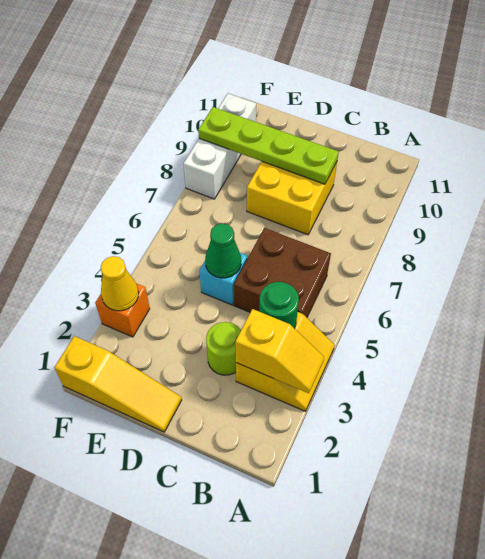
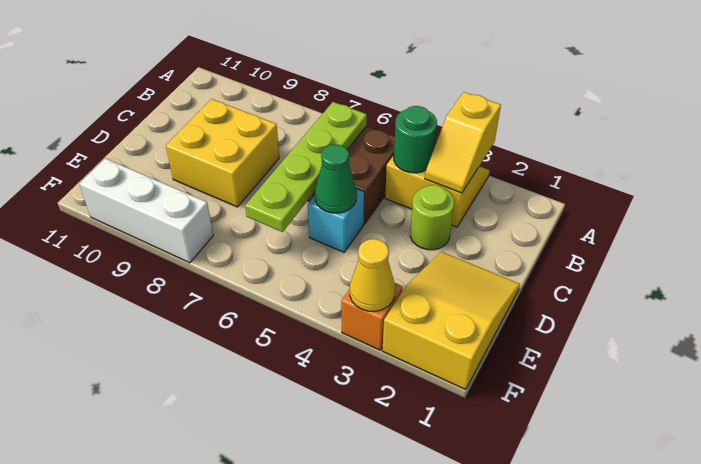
yellow 1x2 slope [235,309,324,393] -> yellow 1x2 slope turned to [425,92,501,193]
lime 1x4 plate [198,107,339,184] -> lime 1x4 plate moved to [245,102,367,232]
yellow 1x3 slope [54,336,182,432] -> yellow 2x3 slope [382,252,520,390]

